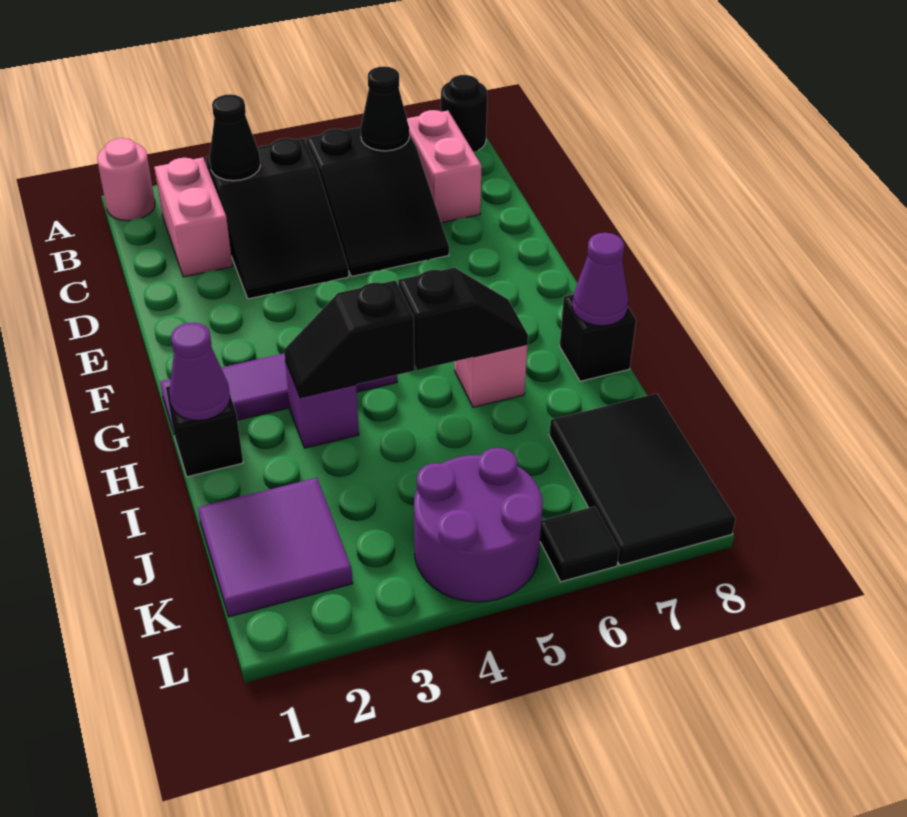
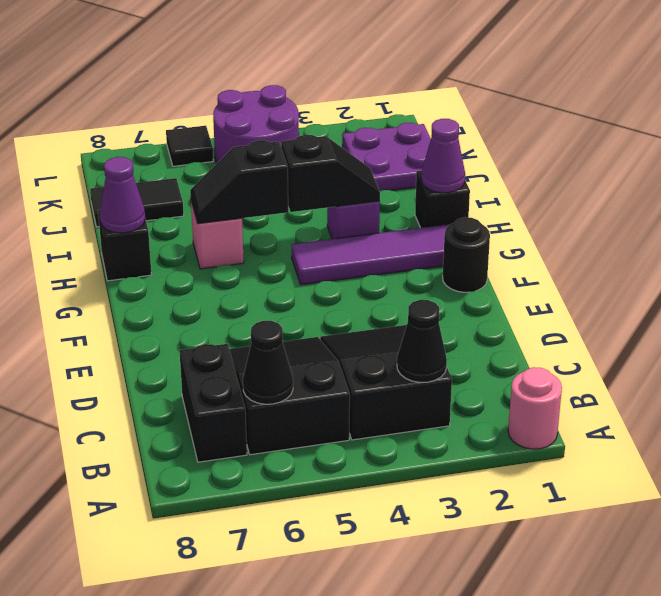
black 1x1 round brick [441,75,487,152] -> black 1x1 round brick moved to [443,217,490,292]
pink 1x2 brick [155,157,233,277] -> none
pink 1x2 brick [407,110,482,223] -> black 1x2 brick [179,344,247,462]
purple 2x2 tile [198,478,353,617] -> purple 2x2 plate [342,123,431,191]
black 2x3 tile [549,393,736,565] -> black 1x2 tile [90,178,184,227]

